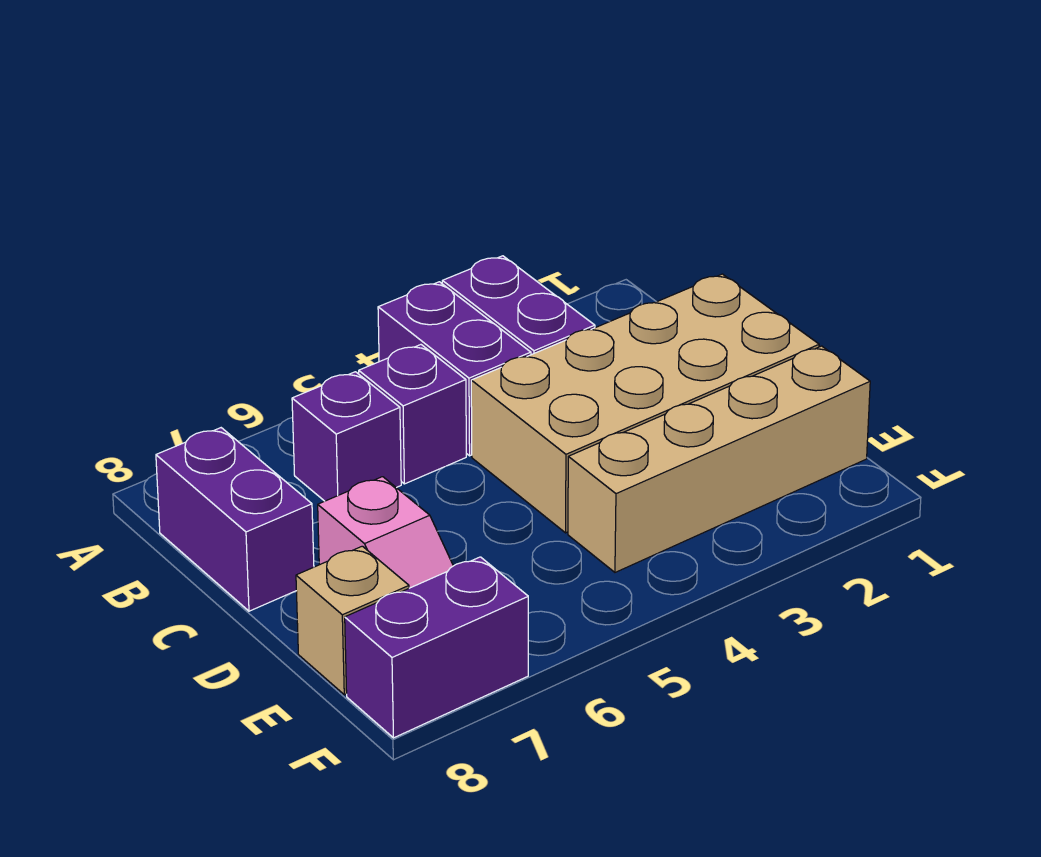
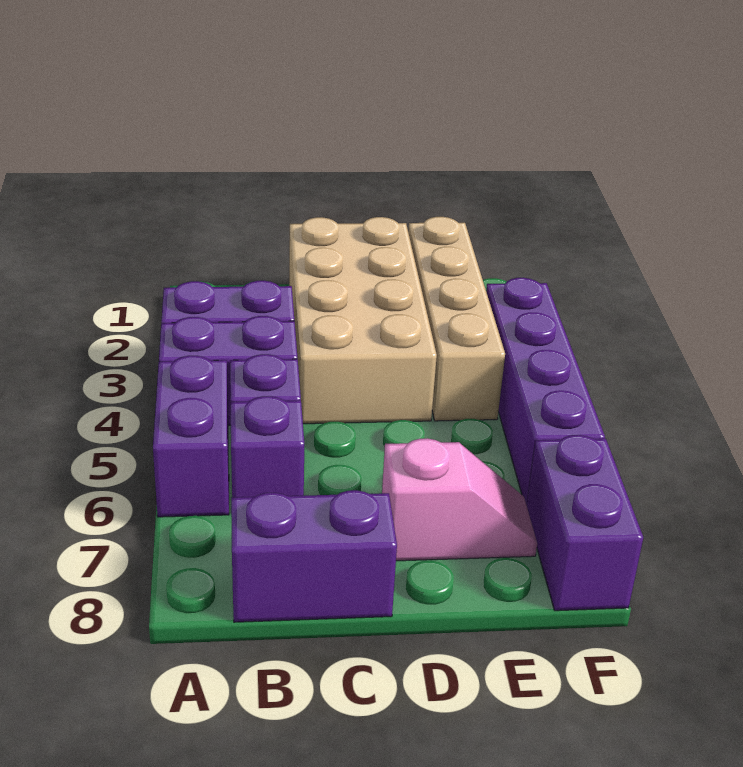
none -> purple 1x2 brick [153,356,229,517]
tan 1x1 brick [296,546,409,695] -> none
none -> purple 1x4 brick [486,278,605,504]

